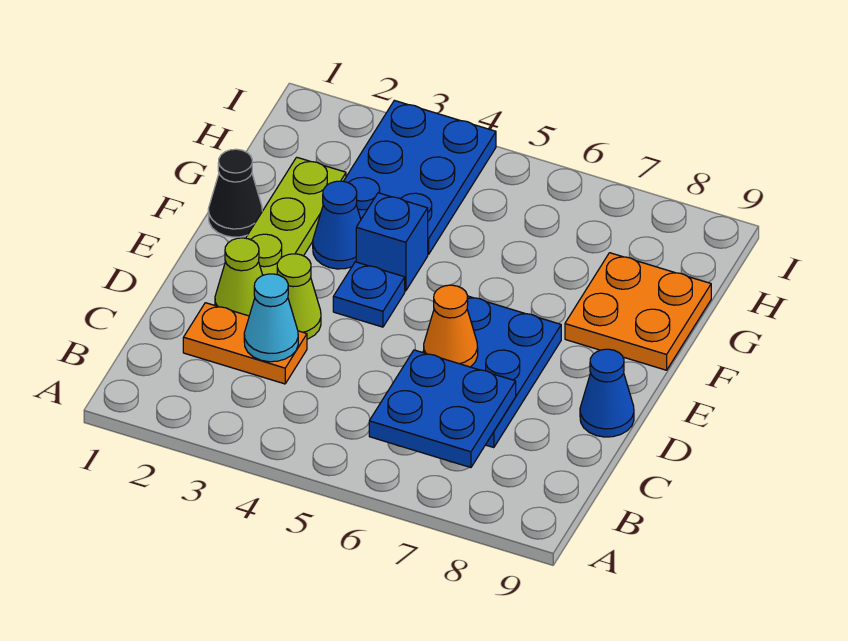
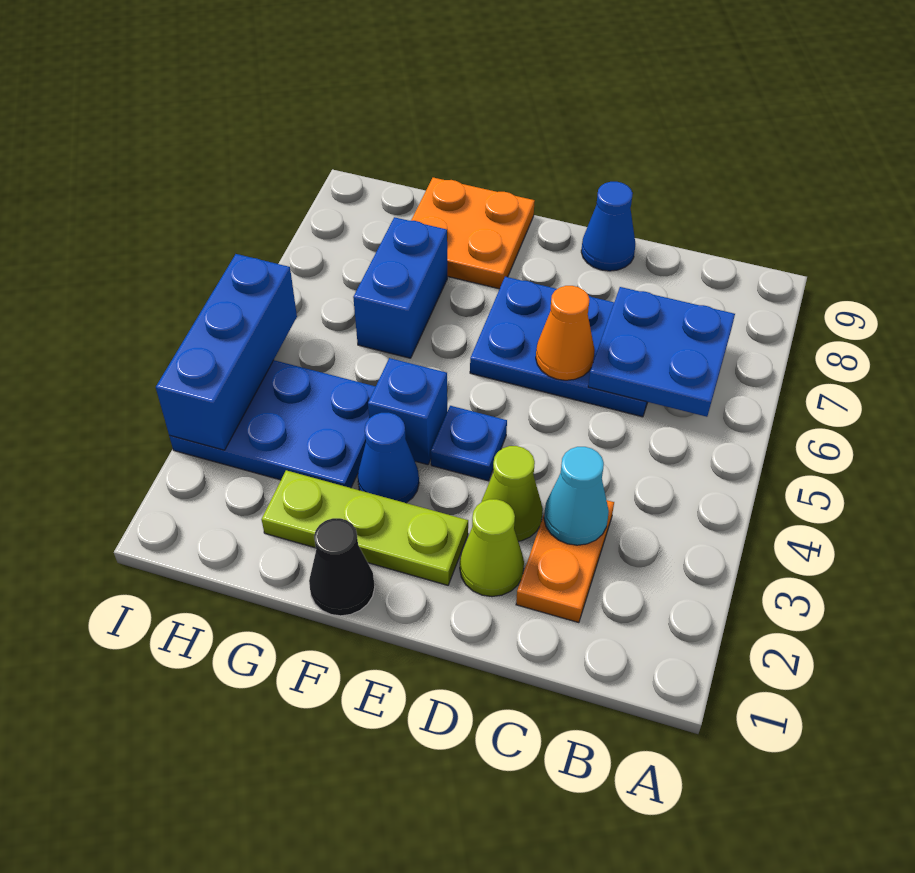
none -> blue 1x2 brick [353,217,447,358]
none -> blue 1x3 brick [156,254,297,450]

